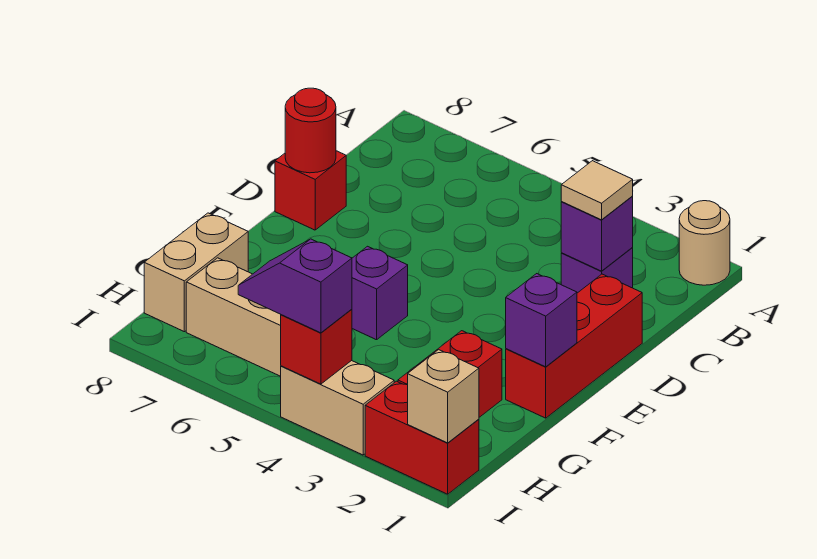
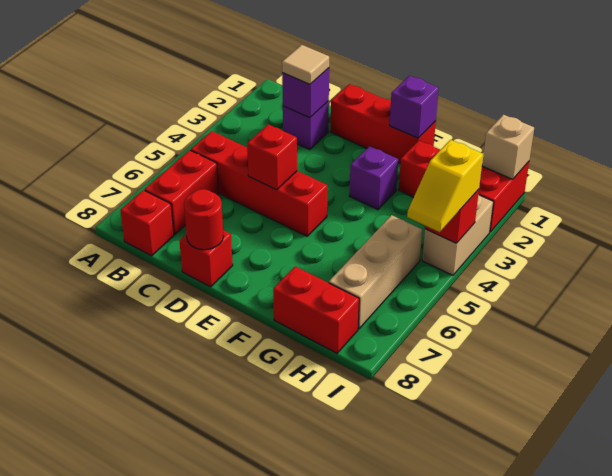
tan 1x1 round brick [679,201,730,285] -> none
none -> red 1x4 brick [191,131,328,236]
none -> red 1x2 brick [145,150,219,234]
none -> red 1x1 brick [120,190,174,256]
none -> red 1x1 brick [247,124,297,190]
purple 1x1 brick [352,246,408,340] -> purple 1x1 brick moved to [349,146,398,210]
tan 1x2 brick [144,213,248,332] -> red 1x2 brick [273,266,359,353]
purple 1x2 slope [238,239,352,333] -> yellow 1x2 slope [407,140,483,232]

